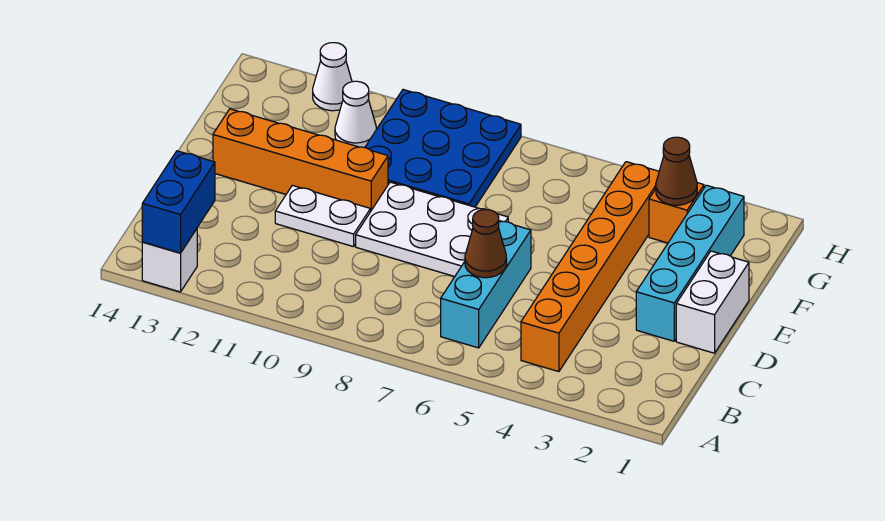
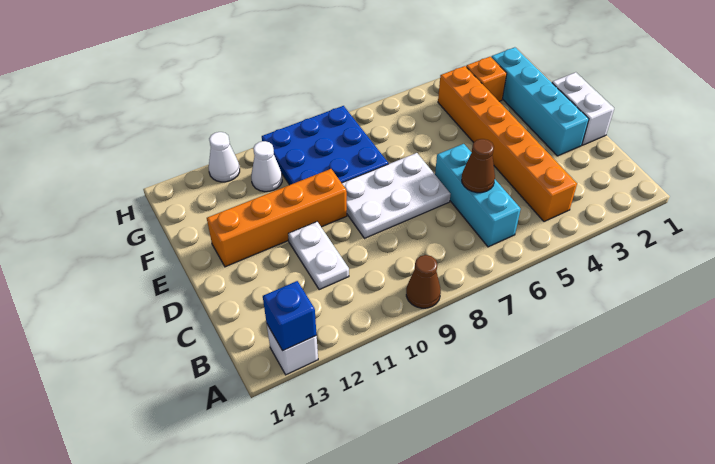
blue 1x2 brick [142,151,215,253] -> blue 1x1 brick [263,281,317,351]
white 1x2 plate [275,185,370,247] -> white 1x2 plate turned to [288,222,349,290]
brown 1x1 cone [656,137,697,205] -> brown 1x1 cone moved to [406,255,441,308]

